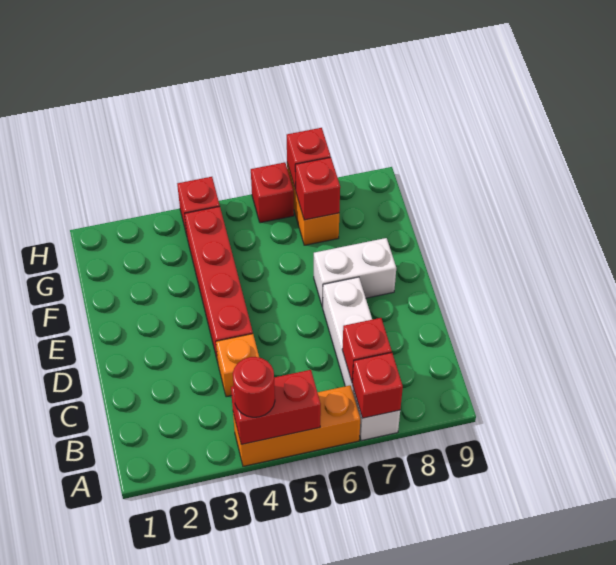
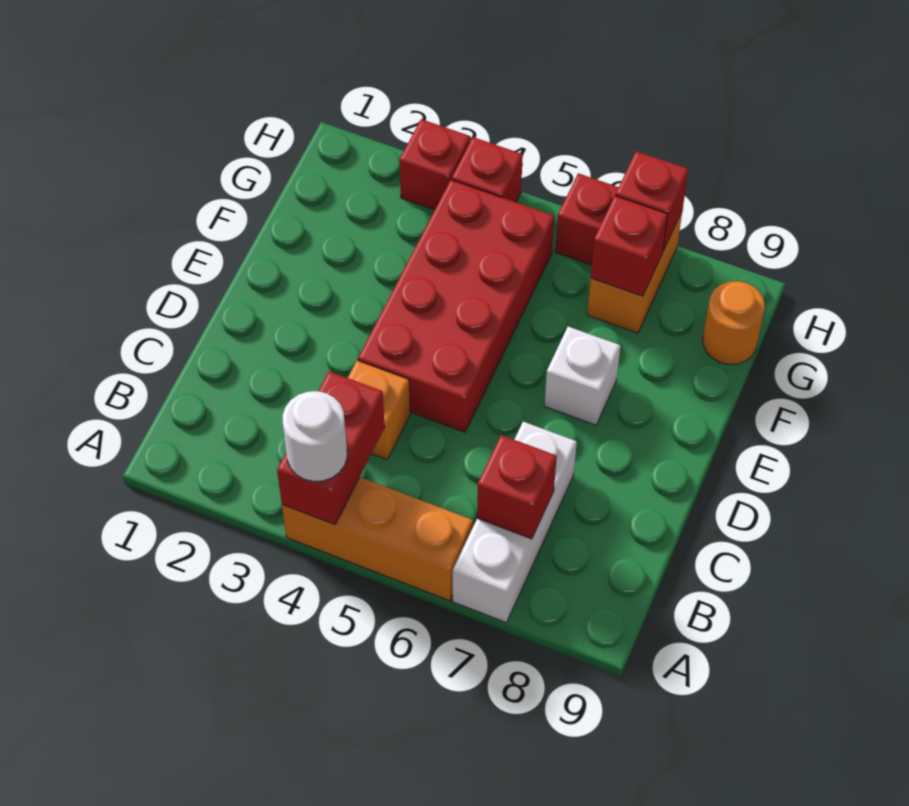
red 1x2 brick [231,370,321,444] -> red 1x2 brick turned to [277,371,385,525]
red 1x1 round brick [233,357,275,417] -> white 1x1 round brick [282,391,347,482]
white 1x4 brick [323,277,400,441] -> white 1x3 brick [453,422,577,623]
red 1x1 brick [353,353,403,418] -> red 1x1 brick moved to [399,119,470,210]
red 1x4 brick [184,206,253,362] -> red 2x4 brick [358,180,554,432]
white 1x2 brick [314,238,396,307] -> white 1x1 brick [544,327,620,425]
none -> orange 1x1 round brick [702,281,765,364]

